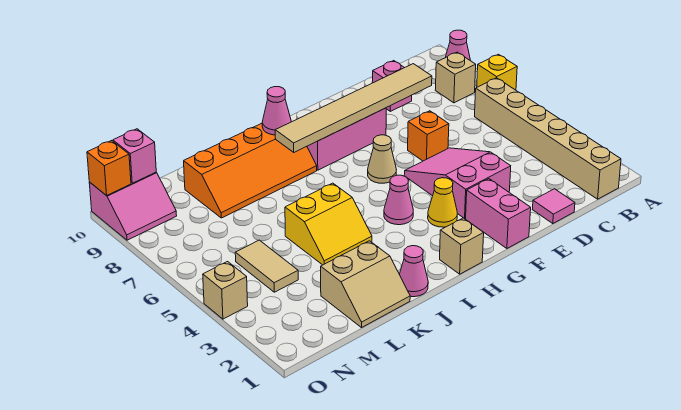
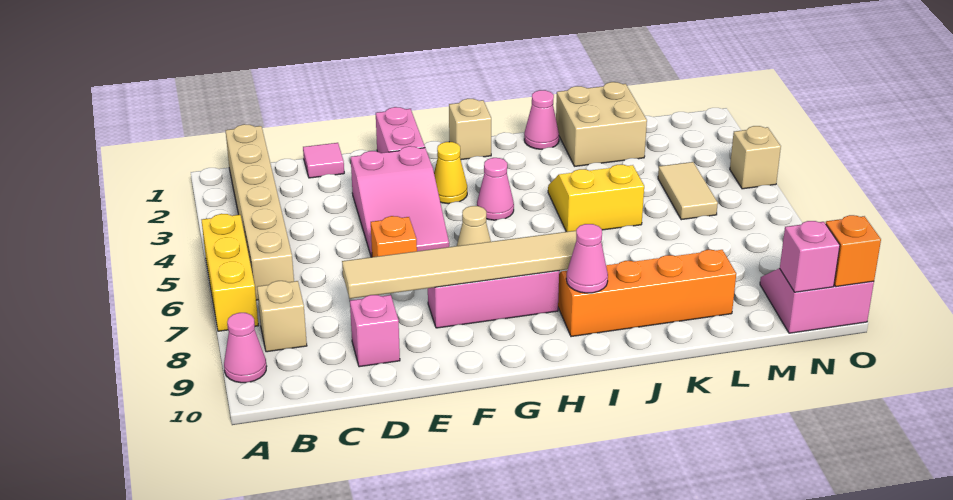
yellow 1x1 brick [477,54,517,90] -> yellow 1x3 brick [202,214,258,331]
tan 2x2 slope [321,241,410,328] -> tan 2x2 brick [556,82,647,166]

